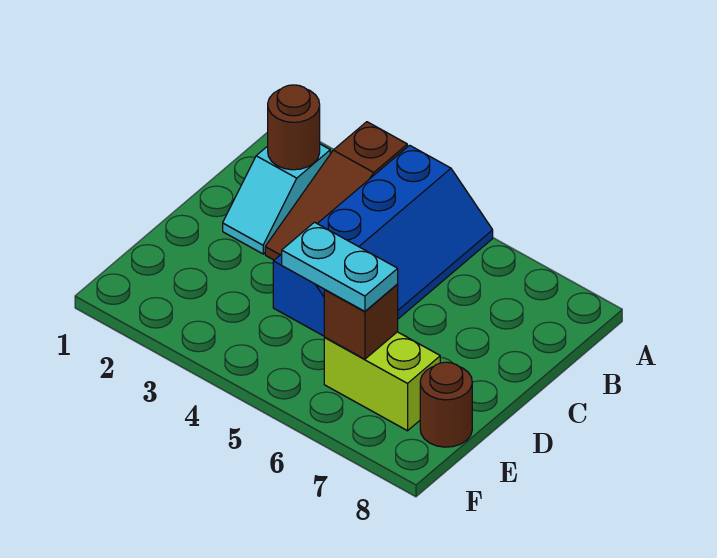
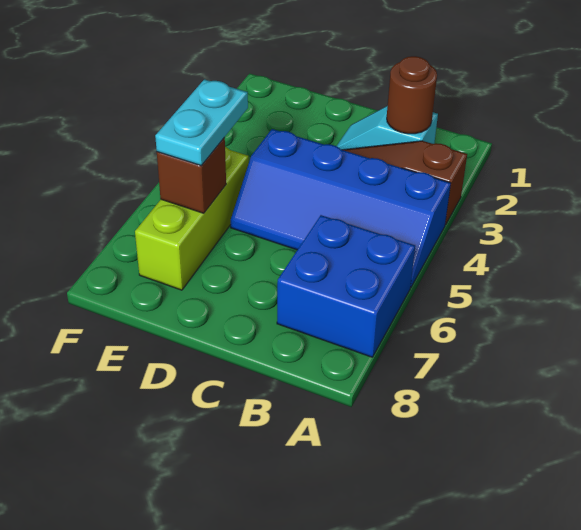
none -> blue 2x2 brick [277,215,415,357]
lime 1x2 brick [324,332,440,431] -> lime 1x3 brick [135,147,249,290]
brown 1x1 round brick [420,362,472,447] -> none

